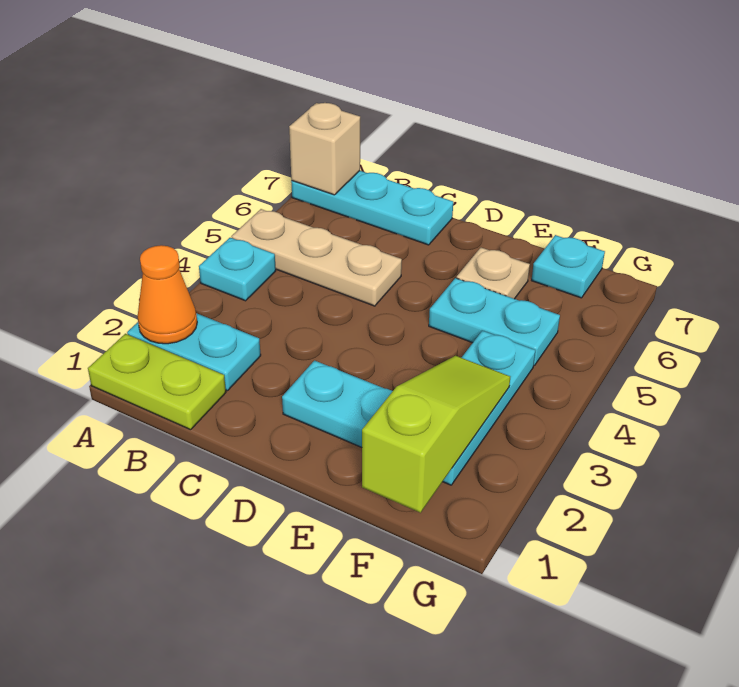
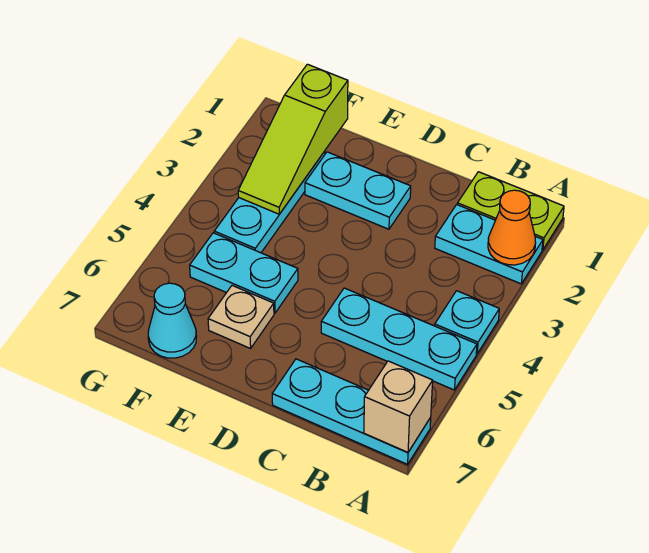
tan 1x3 plate [231,209,402,306] -> cyan 1x3 plate [321,288,477,390]
cyan 1x1 plate [532,235,605,298] -> cyan 1x1 cone [148,283,197,358]

